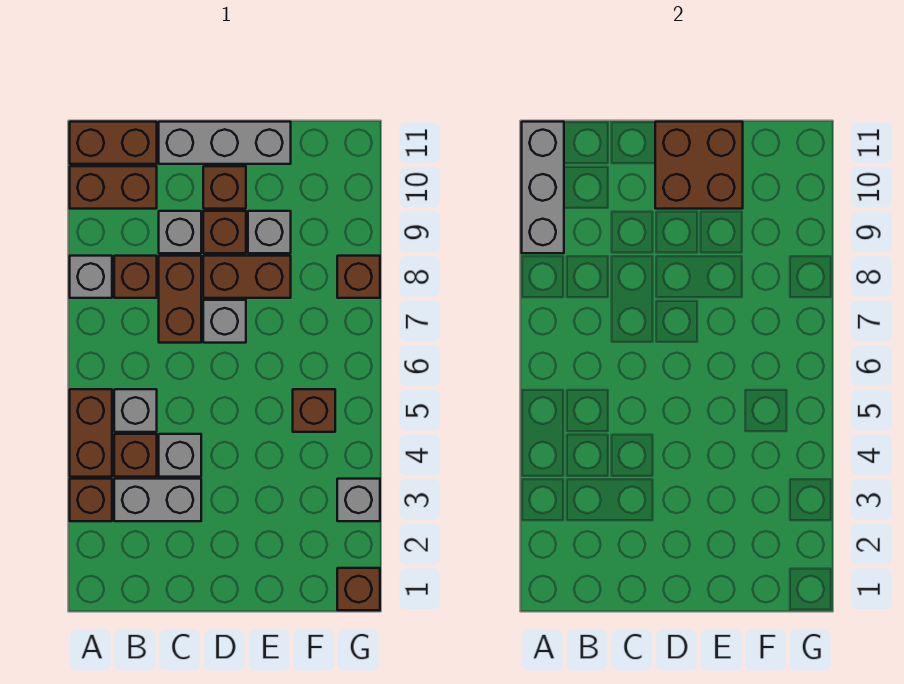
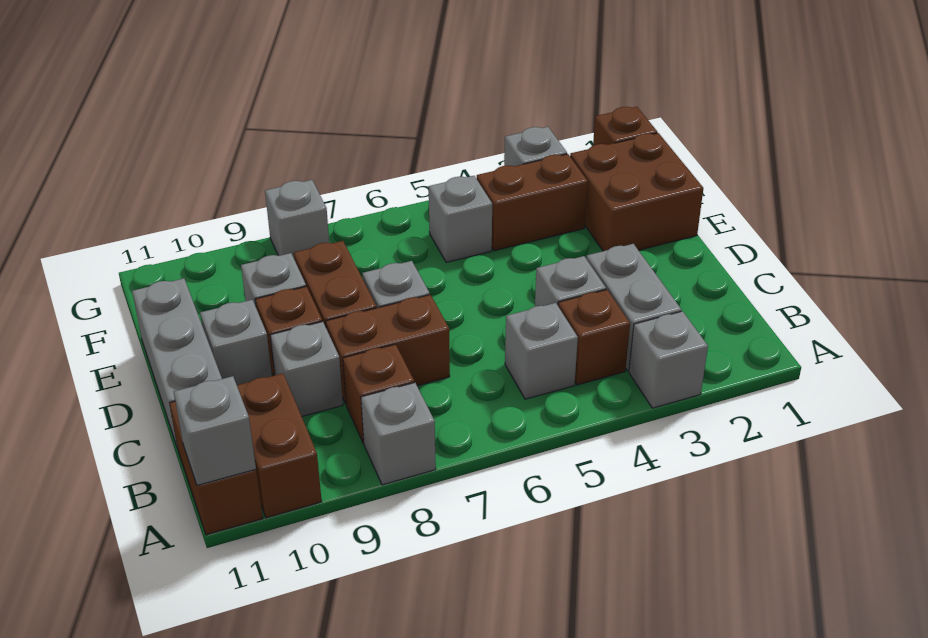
brown 1x1 brick [70,479,112,521] -> grey 1x1 brick [629,311,708,408]
brown 1x2 brick [70,389,112,477] -> brown 1x2 brick moved to [477,154,588,251]
grey 1x3 brick [522,122,564,253] -> grey 1x1 brick [174,376,256,485]
brown 1x1 brick [203,166,246,209] -> grey 1x1 brick [200,300,272,385]
brown 2x2 brick [655,122,743,209] -> brown 2x2 brick moved to [570,133,703,251]
brown 1x1 brick [293,389,335,432] -> grey 1x1 brick [429,176,492,262]
brown 1x1 brick [337,256,380,298] -> grey 1x1 brick [265,180,329,258]

